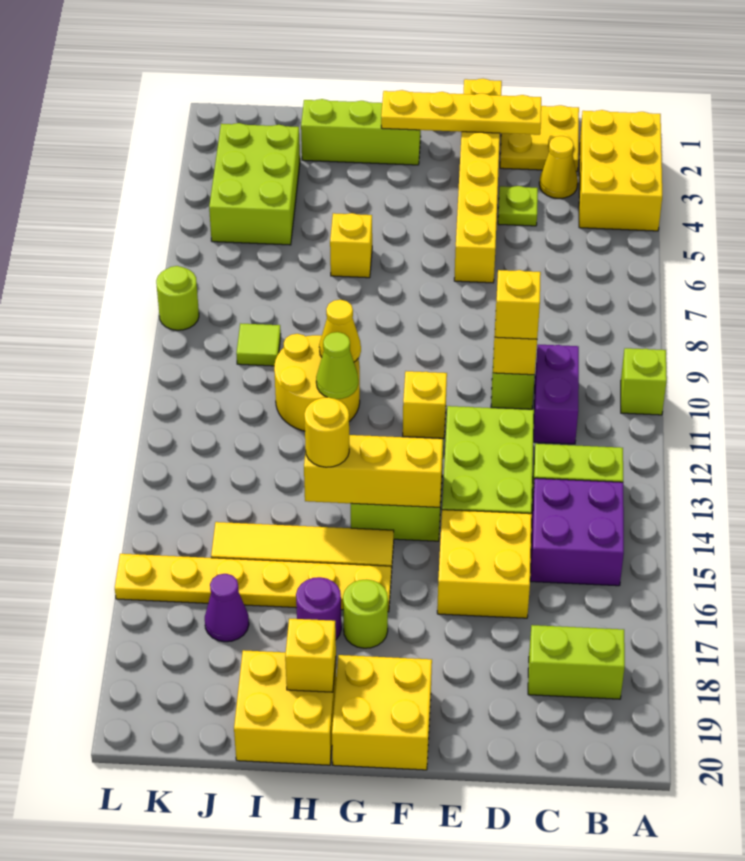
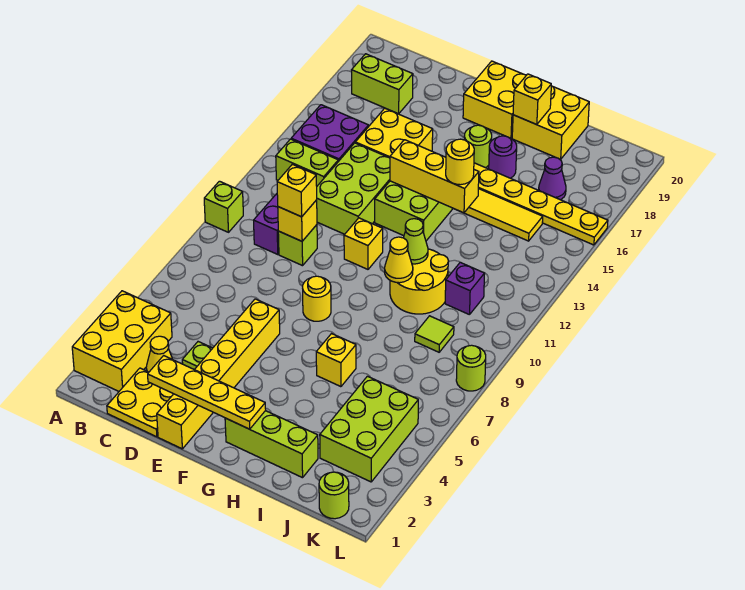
none -> yellow 1x1 round brick [303,276,331,321]
none -> purple 1x1 brick [445,262,485,315]
none -> lime 1x1 round brick [319,472,349,519]

